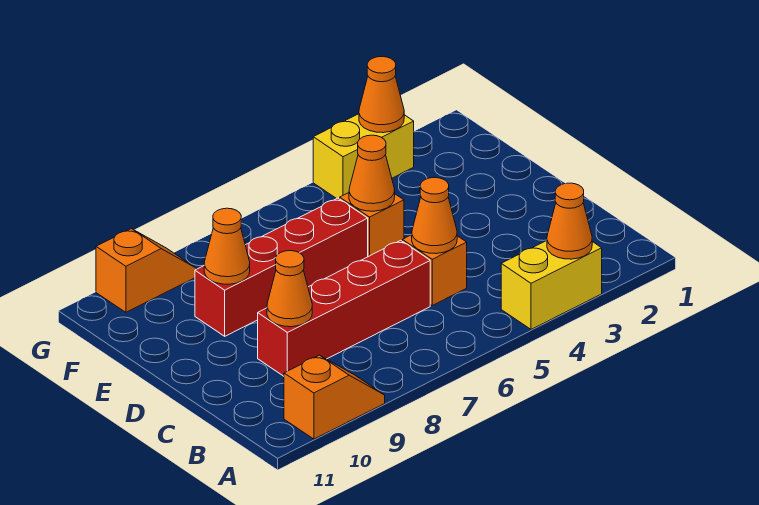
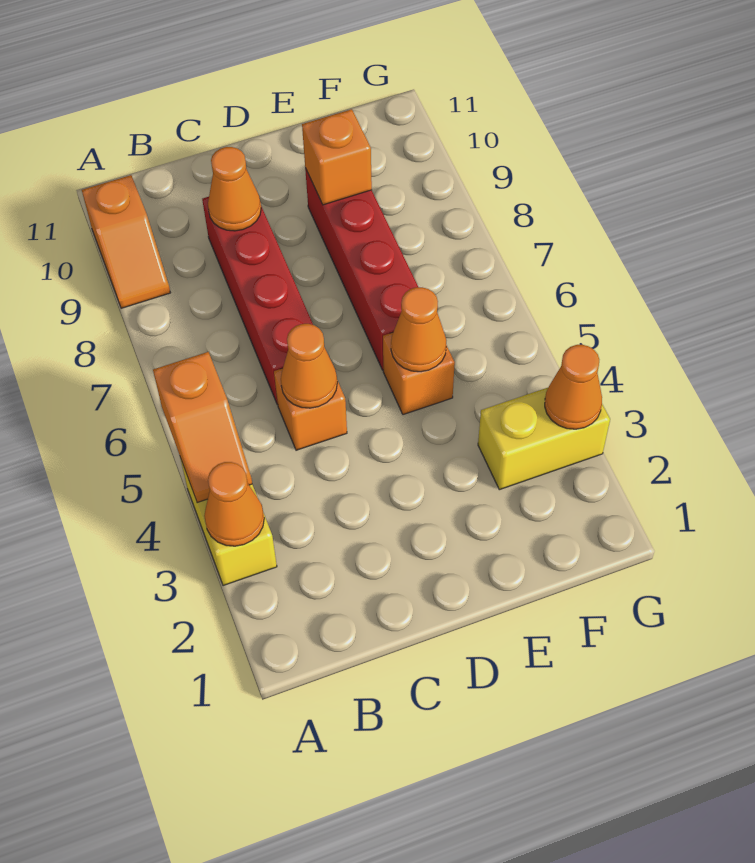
orange 1x1 cone [204,208,250,284] -> orange 1x1 brick [302,109,372,205]
yellow 1x2 brick [313,114,414,199] -> yellow 1x2 brick turned to [478,388,610,490]
orange 1x2 slope [96,229,197,312] -> orange 1x2 slope moved to [153,352,252,503]

